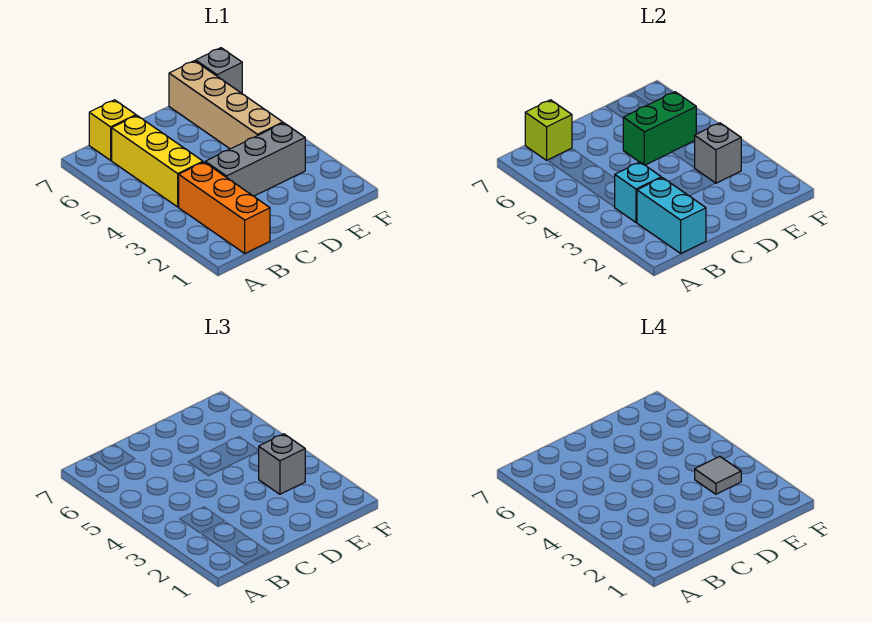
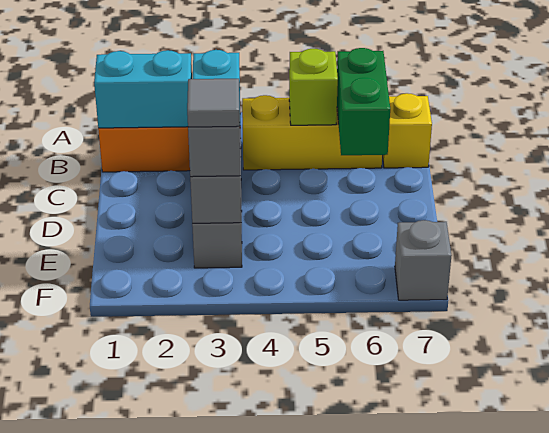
lime 1x1 brick [525,100,572,160] -> lime 1x1 brick moved to [289,49,338,125]
green 1x2 brick [623,92,696,165] -> green 1x2 brick moved to [337,48,390,155]
tan 1x4 brick [169,61,283,149] -> none

